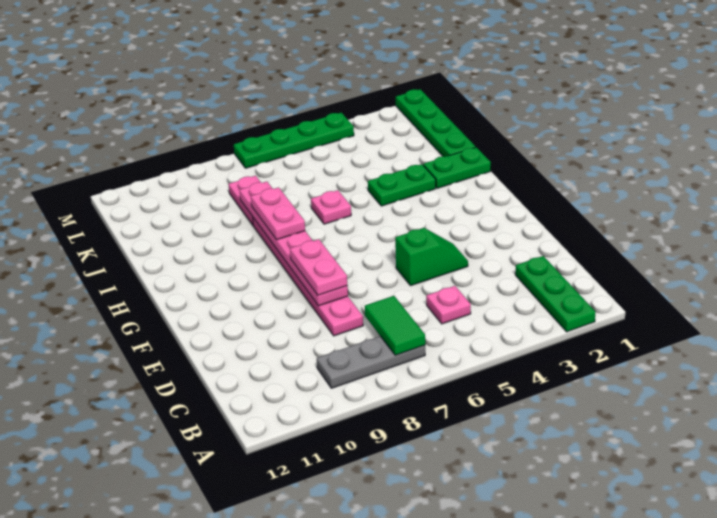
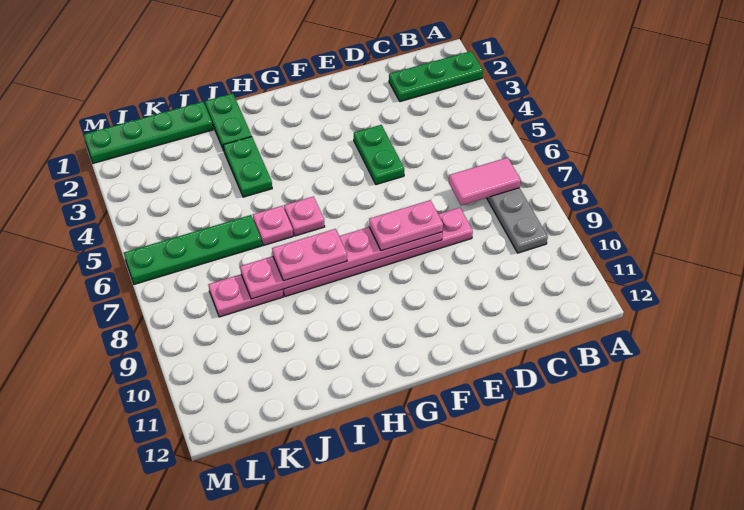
green 1x2 tile [365,296,425,355] -> pink 1x2 tile [449,157,521,205]
pink 1x1 plate [426,286,471,324] -> pink 1x1 plate moved to [284,197,325,236]
green 1x2 slope [395,228,468,286] -> green 1x2 plate [354,125,404,185]
green 1x4 plate [234,113,354,168] -> green 1x4 plate turned to [124,215,262,284]

